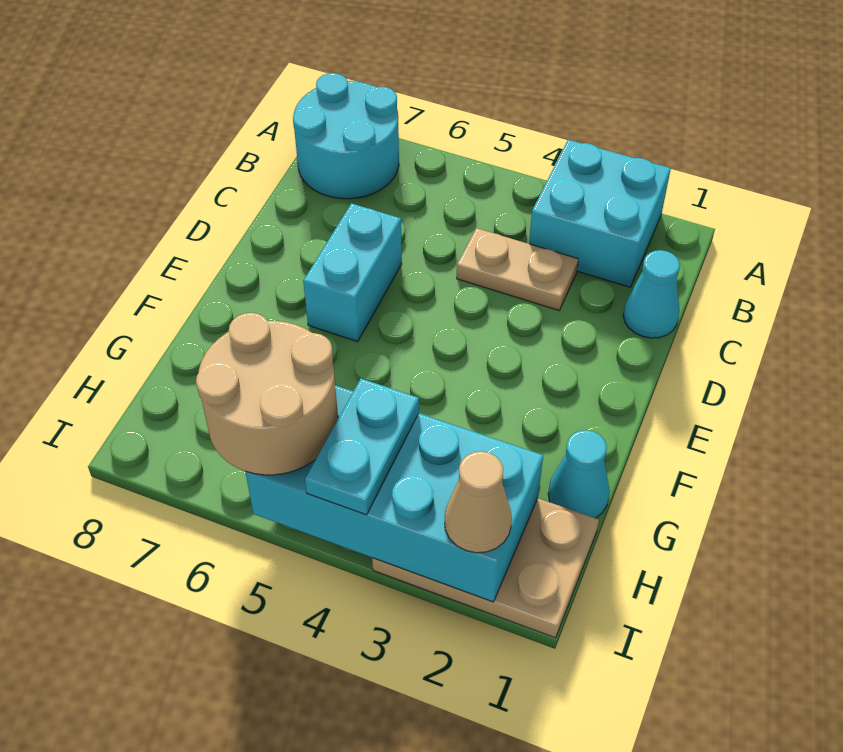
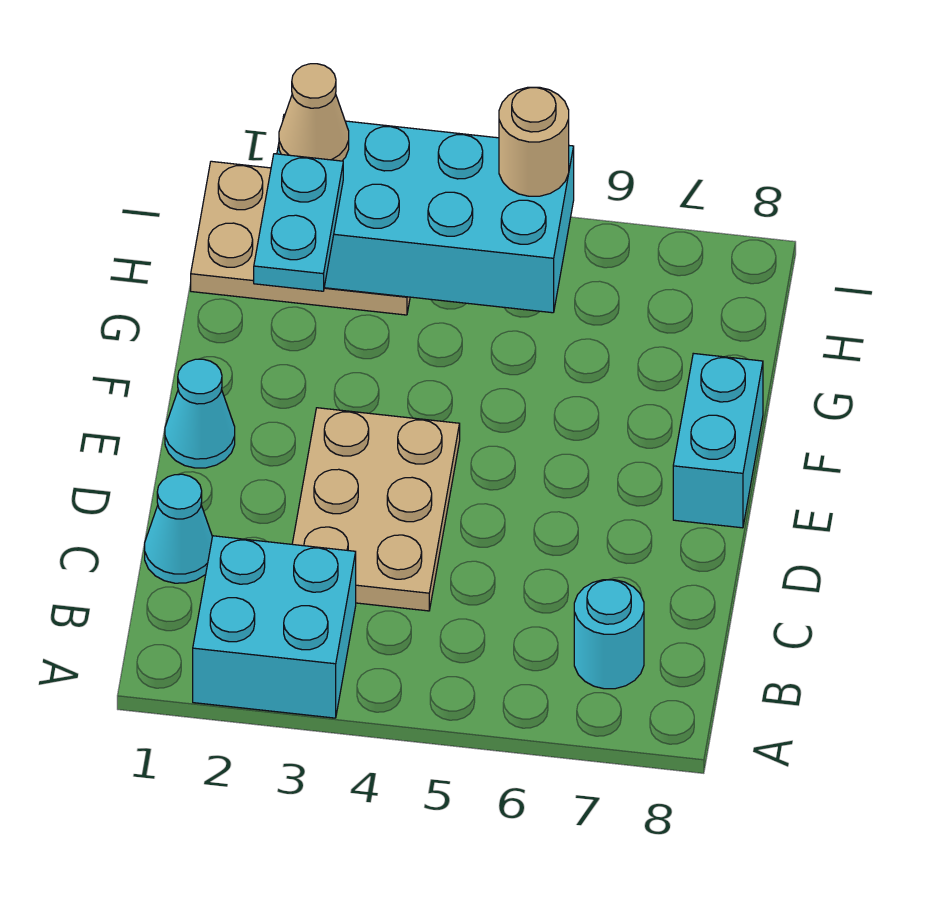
cyan 2x2 round brick [293,73,399,199] -> cyan 1x1 round brick [574,580,644,689]
tan 1x2 plate [457,228,578,310] -> tan 2x3 plate [292,408,460,611]
cyan 1x2 brick [303,203,402,342] -> cyan 1x2 brick moved to [673,353,763,528]
cyan 1x1 cone [548,430,610,518] -> cyan 1x1 cone moved to [165,359,235,468]
cyan 1x2 plate [305,379,419,515] -> cyan 1x2 plate moved to [254,154,343,291]
tan 2x2 round brick [196,313,338,475] -> tan 1x1 round brick [499,87,569,196]

